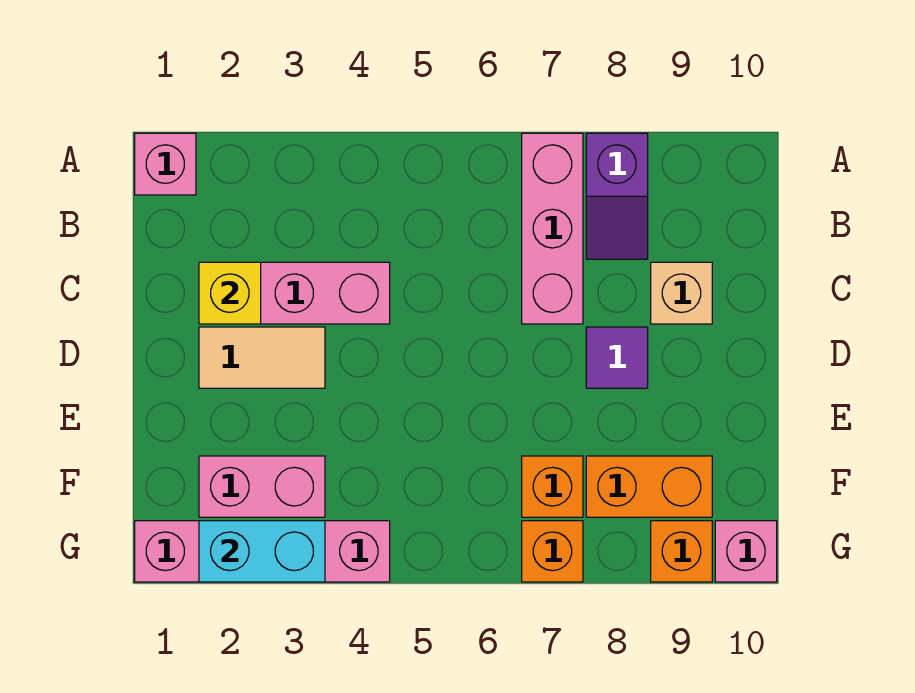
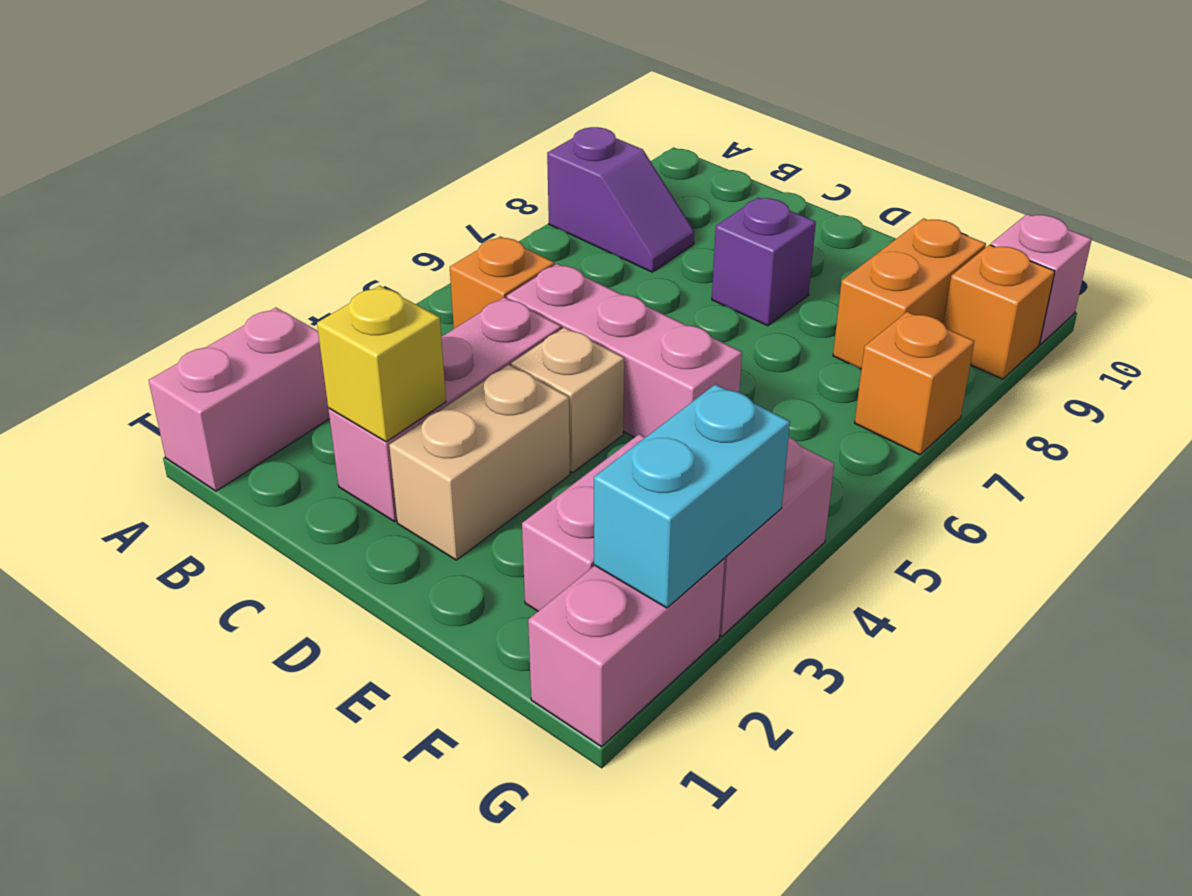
pink 1x1 brick [135,133,196,195] -> pink 1x2 brick [149,308,330,491]
pink 1x3 brick [522,133,583,324] -> pink 1x3 brick moved to [507,264,742,438]
tan 1x1 brick [651,262,712,324] -> tan 1x1 brick moved to [511,327,624,473]
tan 1x2 tile [199,327,325,388] -> tan 1x2 brick [389,365,570,560]
purple 1x1 tile [586,327,648,388] -> purple 1x1 brick [712,198,816,326]
orange 1x1 brick [522,456,583,517] -> orange 1x1 brick moved to [450,237,554,329]

